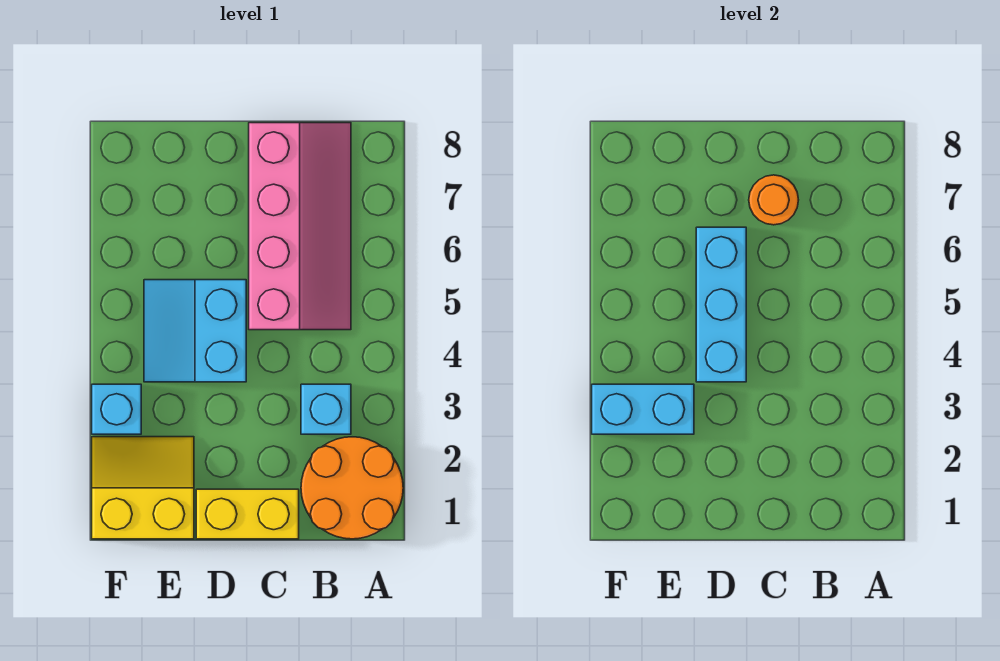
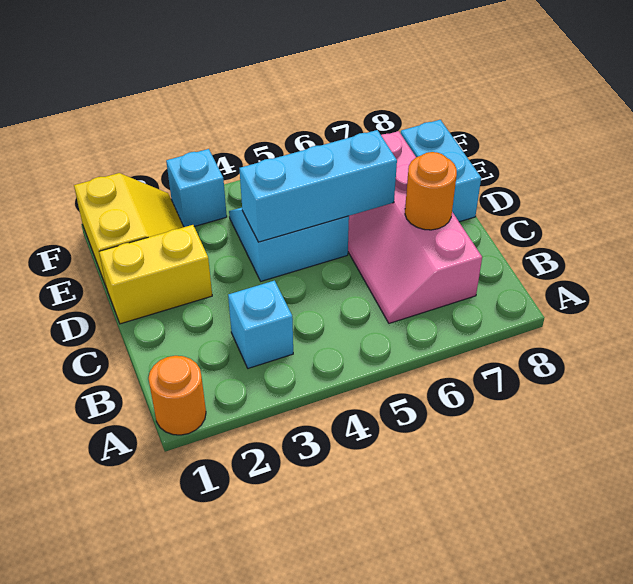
orange 2x2 round brick [301,437,403,539] -> orange 1x1 round brick [149,356,206,435]
pink 2x4 slope [249,123,351,330] -> pink 2x4 slope turned to [348,131,482,323]
yellow 1x2 brick [196,489,299,539] -> yellow 1x2 brick turned to [99,225,212,324]
cyan 1x2 brick [592,384,694,434] -> cyan 1x2 brick moved to [401,120,481,222]

